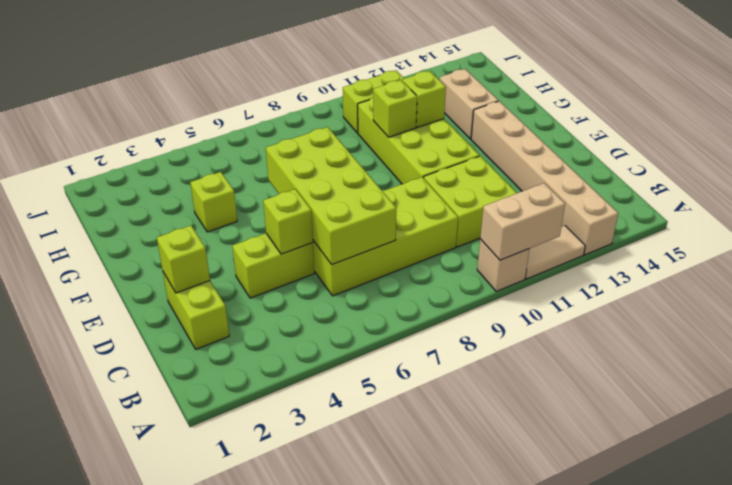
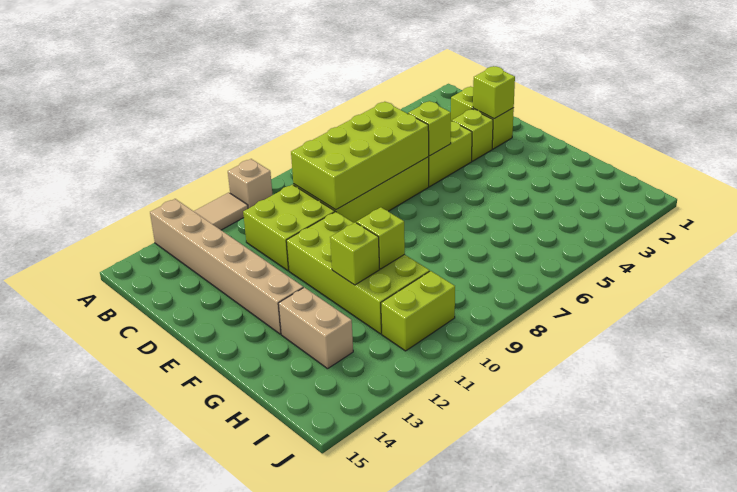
tan 1x2 brick [480,183,565,260] -> none
lime 2x4 brick [266,127,396,265] -> lime 2x4 brick turned to [291,102,429,210]
lime 1x1 brick [190,172,237,232] -> lime 1x1 brick moved to [452,109,493,161]

